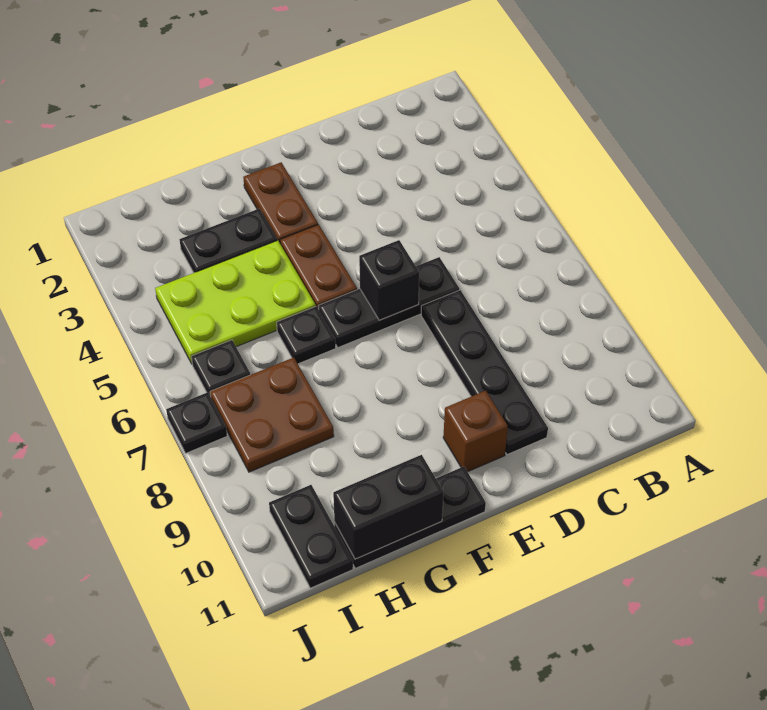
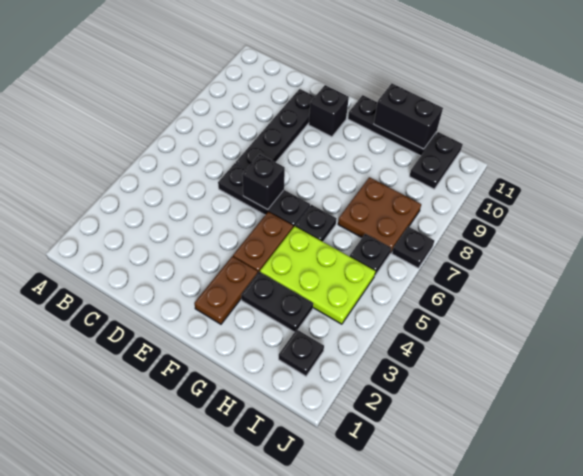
brown 1x1 brick [443,391,508,472] -> black 1x1 brick [309,85,349,137]
none -> black 1x1 plate [279,329,324,376]

